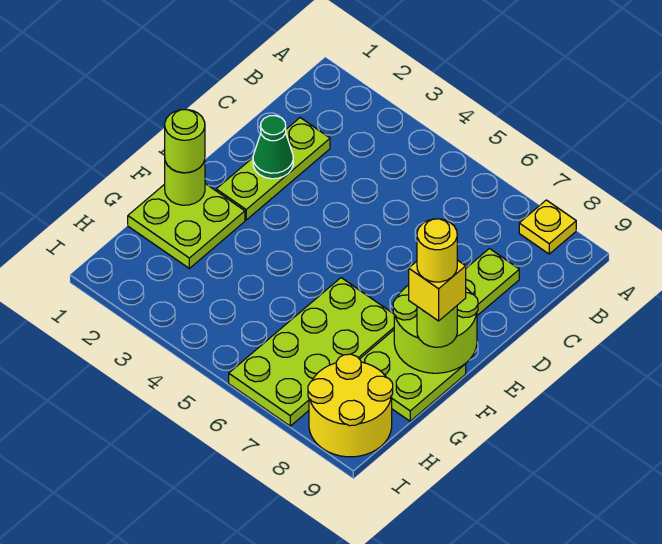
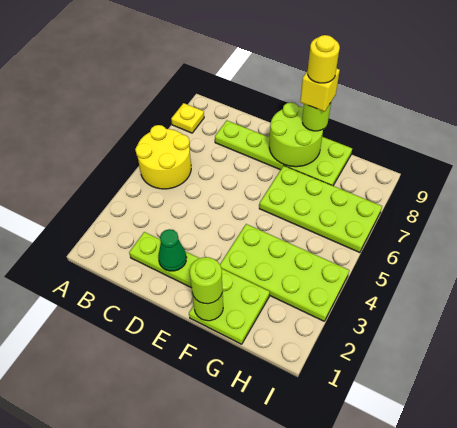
none -> lime 2x4 plate [220,224,349,321]
yellow 2x2 round brick [308,354,393,457] -> yellow 2x2 round brick moved to [135,125,191,189]

